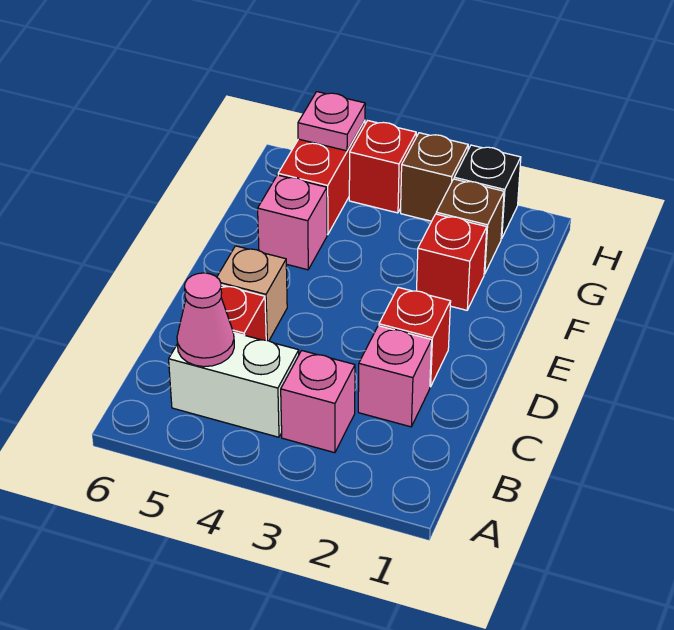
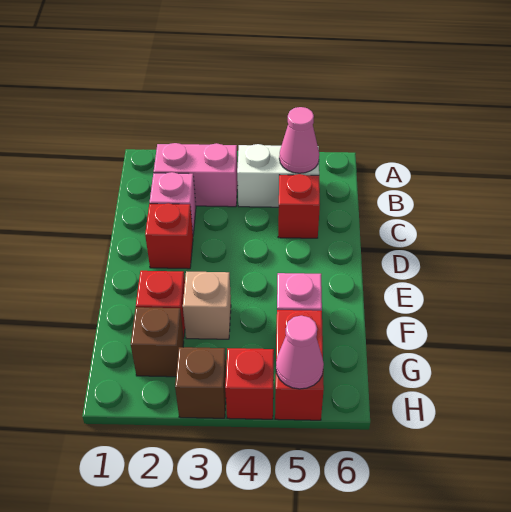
pink 1x1 brick [281,351,355,453] -> pink 1x2 brick [154,143,238,207]
tan 1x1 brick [217,246,287,341] -> tan 1x1 brick moved to [183,271,231,339]
black 1x1 brick [454,145,521,239] -> none
pink 1x1 plate [298,92,365,151] -> pink 1x1 cone [276,316,324,389]

